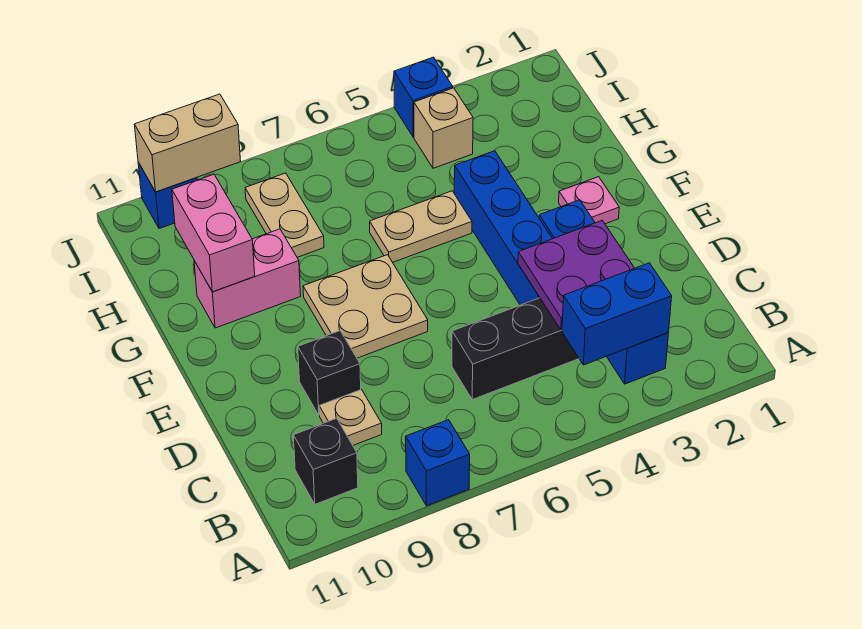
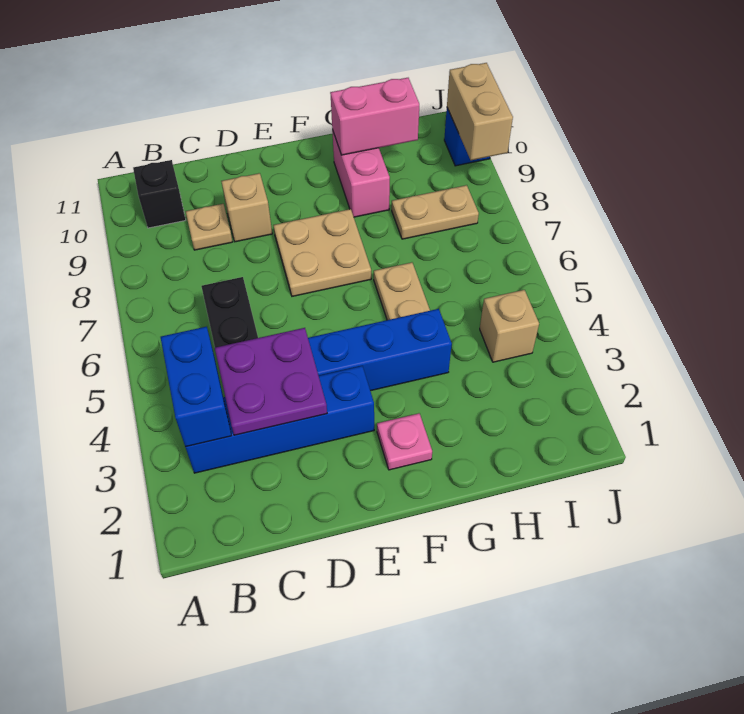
blue 1x1 brick [406,420,470,506] -> none
black 1x1 brick [298,331,361,415] -> tan 1x1 brick [221,173,272,242]
blue 1x1 brick [394,57,453,137] -> none

